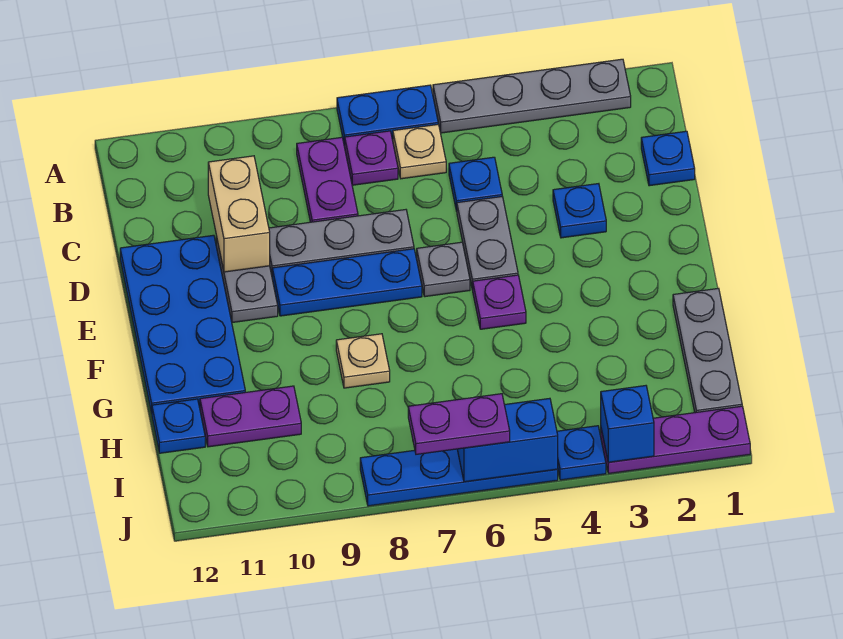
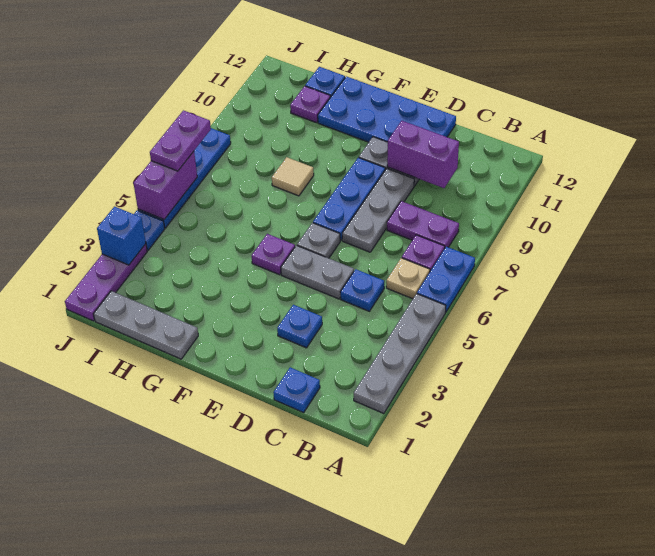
tan 1x2 brick [208,156,270,272] -> purple 1x2 brick [387,121,459,188]
tan 1x1 plate [336,334,390,388] -> tan 1x1 tile [272,157,314,196]
purple 1x2 plate [200,386,301,447] -> purple 1x1 plate [290,86,330,123]
blue 1x2 brick [457,398,558,482] -> purple 1x2 brick [133,151,197,219]

